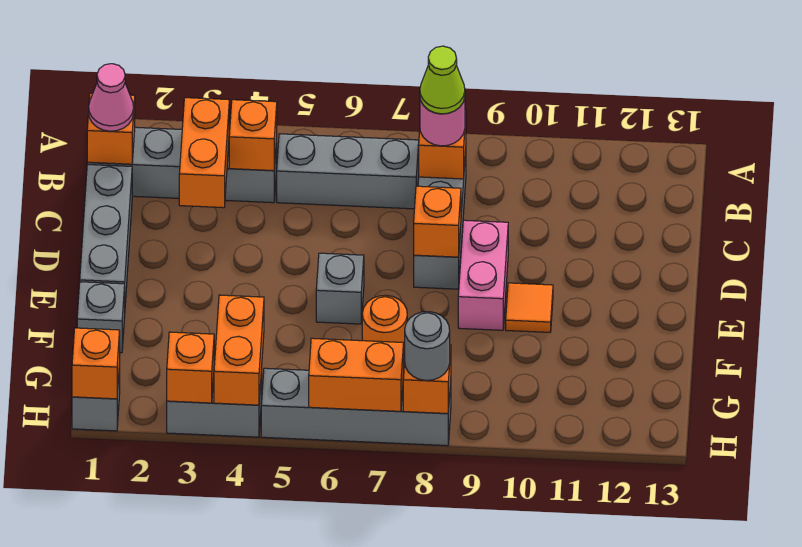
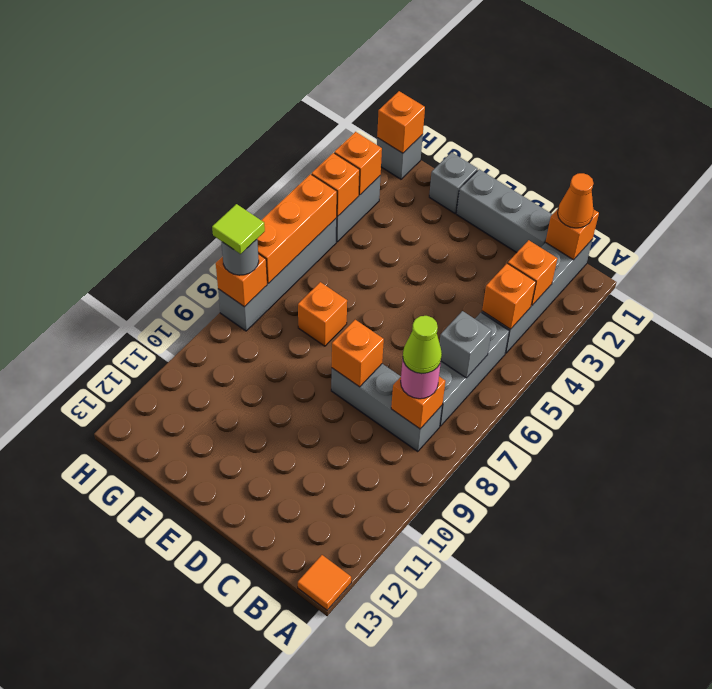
pink 1x1 cone [89,64,134,131] -> orange 1x1 cone [558,173,593,228]
orange 1x2 brick [179,98,229,208] -> orange 1x1 brick [508,240,557,305]
pink 1x2 brick [458,220,508,330] -> none
grey 1x1 brick [316,253,364,324] -> grey 1x1 brick moved to [440,311,492,378]
orange 1x1 tile [506,283,553,332] -> orange 1x1 tile moved to [298,555,351,610]
orange 1x1 round brick [362,295,407,355] -> orange 1x1 brick [298,282,347,346]
orange 1x2 brick [214,295,264,405] -> orange 1x1 brick [312,153,360,216]
orange 1x2 brick [309,338,404,411] -> orange 1x3 brick [257,174,337,283]
none -> lime 1x1 tile [212,204,265,254]

